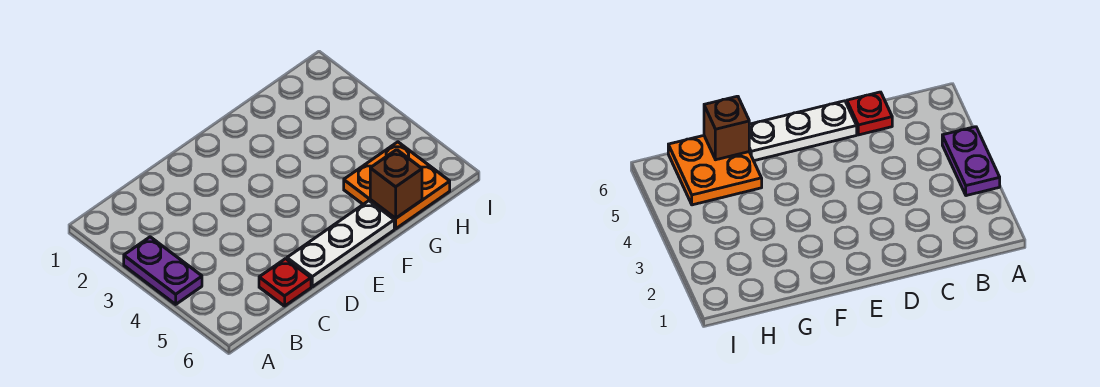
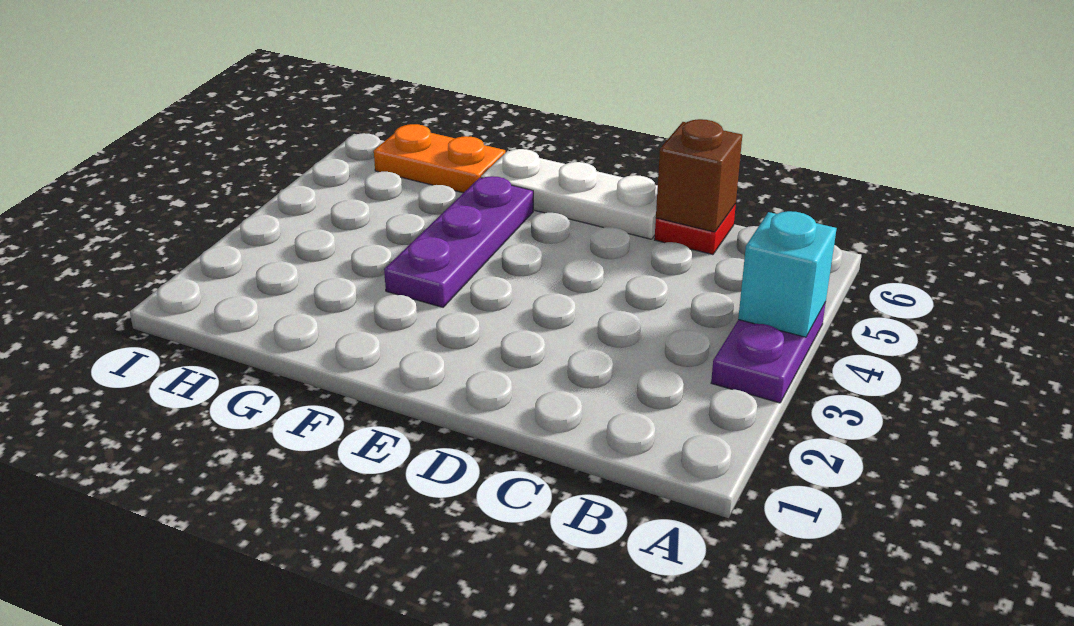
none -> cyan 1x1 brick [738,211,837,337]
none -> purple 1x3 plate [384,176,533,307]
orange 2x2 plate [344,142,450,229] -> orange 1x2 plate [374,124,505,193]
brown 1x1 brick [370,150,422,218] -> brown 1x1 brick moved to [656,119,742,232]

